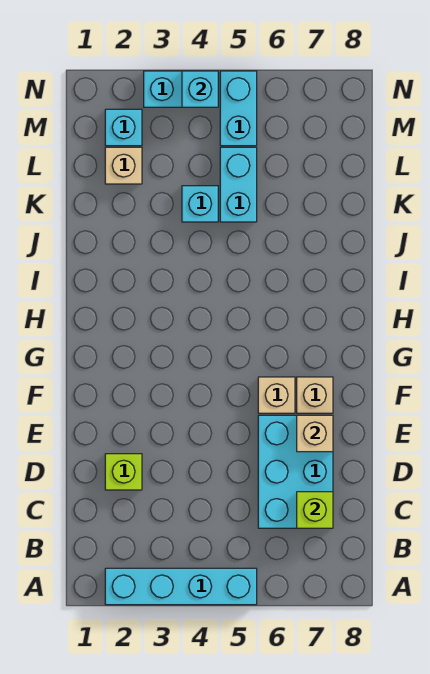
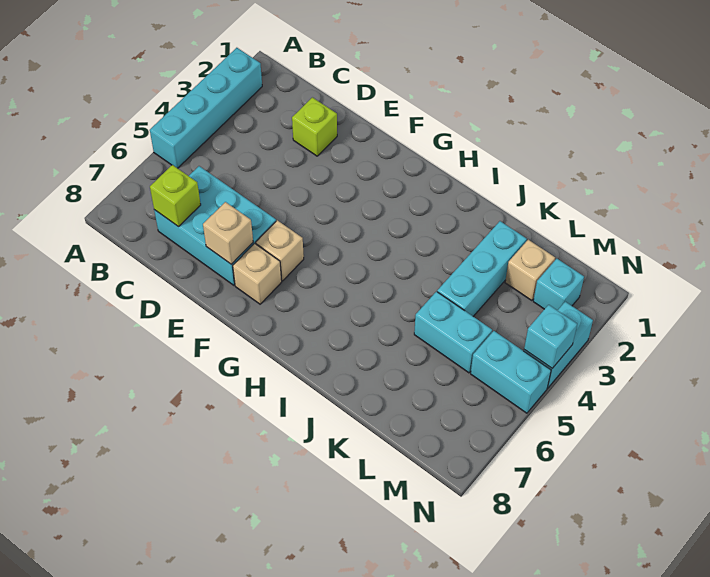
cyan 1x1 brick [182,186,218,222] -> cyan 1x3 brick [437,221,527,316]

